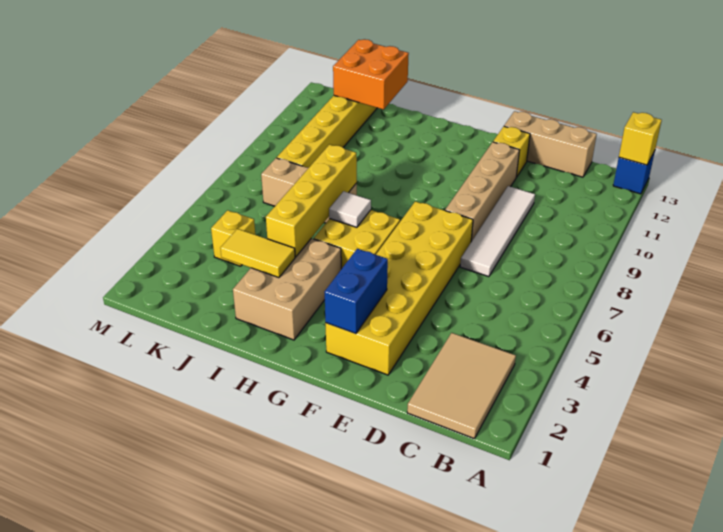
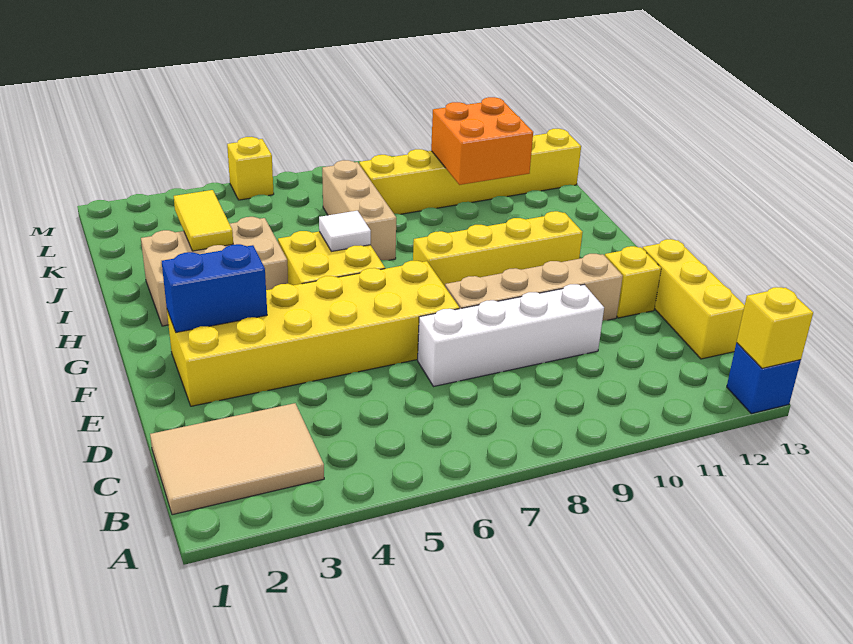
tan 1x3 brick [504,111,597,177] -> yellow 1x3 brick [642,239,745,359]
white 1x4 tile [460,186,535,277] -> white 1x4 brick [418,284,604,387]
yellow 1x4 brick [266,145,357,257] -> yellow 1x4 brick moved to [413,211,583,286]
orange 2x2 brick [333,39,409,109] -> orange 2x2 brick moved to [431,97,533,185]
yellow 1x1 brick [211,210,255,266] -> yellow 1x1 brick moved to [227,137,274,200]

